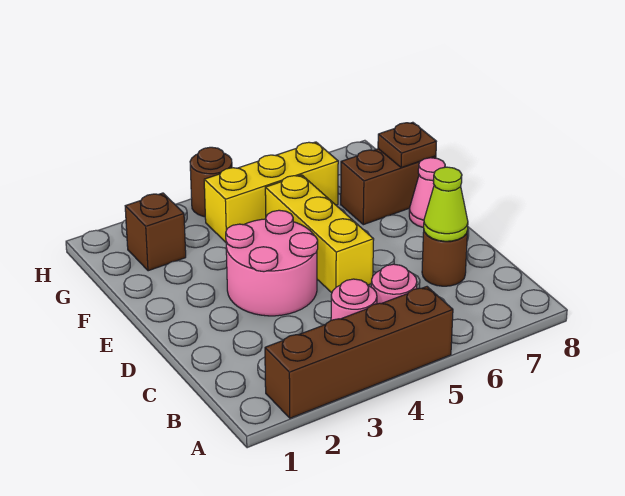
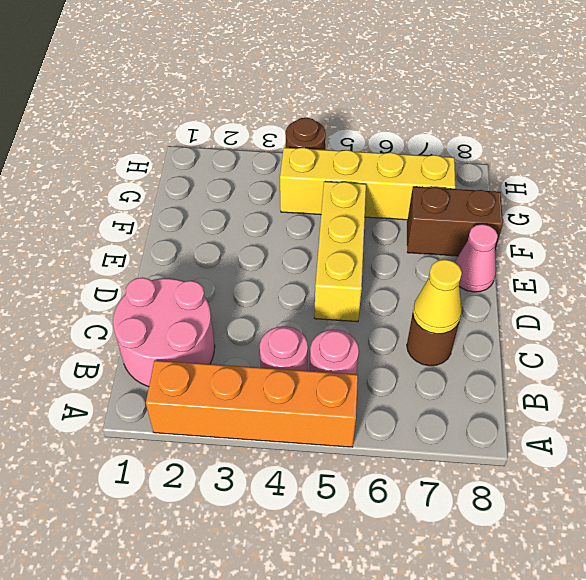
brown 1x4 brick [265,287,453,418] -> orange 1x4 brick [146,360,358,447]
lime 1x1 cone [424,167,468,241] -> yellow 1x1 cone [413,259,462,334]
pink 2x2 round brick [226,210,318,316] -> pink 2x2 round brick moved to [113,278,215,387]
brown 1x1 plate [378,122,436,168] -> none
brown 1x1 brick [125,193,186,271] -> none
yellow 1x3 brick [204,142,338,242] -> yellow 1x4 brick [280,147,455,220]

